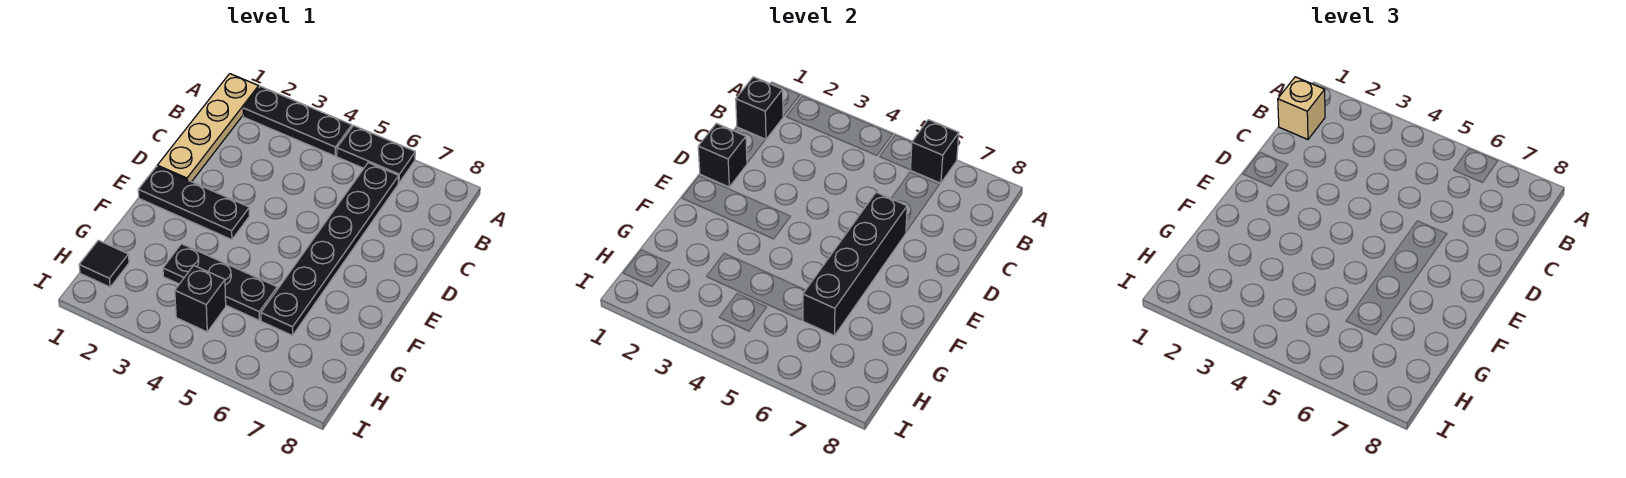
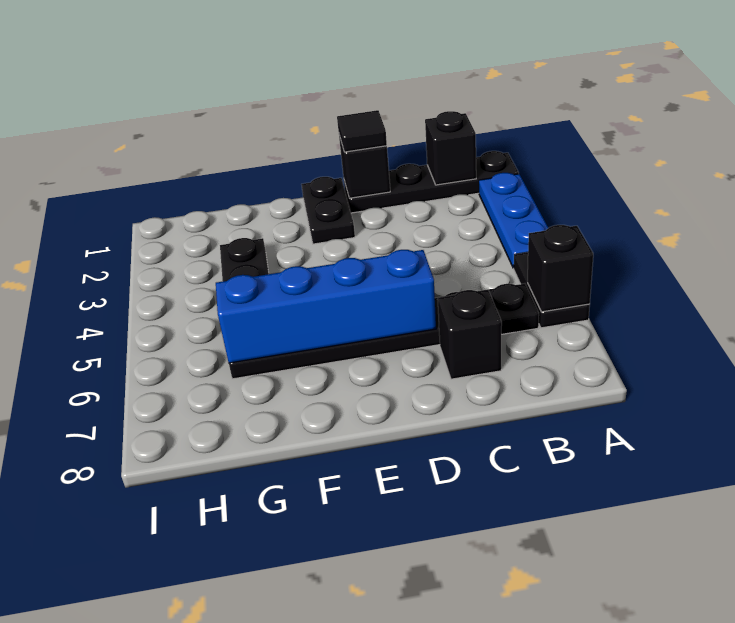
tan 1x4 plate [157,74,259,182] -> black 1x4 plate [344,151,519,213]
black 1x3 plate [243,86,352,156] -> blue 1x3 plate [479,173,548,268]
tan 1x1 brick [1278,77,1325,140] -> none
black 1x4 brick [803,192,907,336] -> blue 1x4 brick [216,250,436,363]
black 1x3 plate [138,166,249,240] -> black 1x2 plate [301,177,355,244]
black 1x1 tile [79,240,129,287] -> black 1x1 tile moved to [337,110,387,152]
black 1x1 brick [175,265,226,332] -> black 1x1 brick moved to [438,290,502,379]

